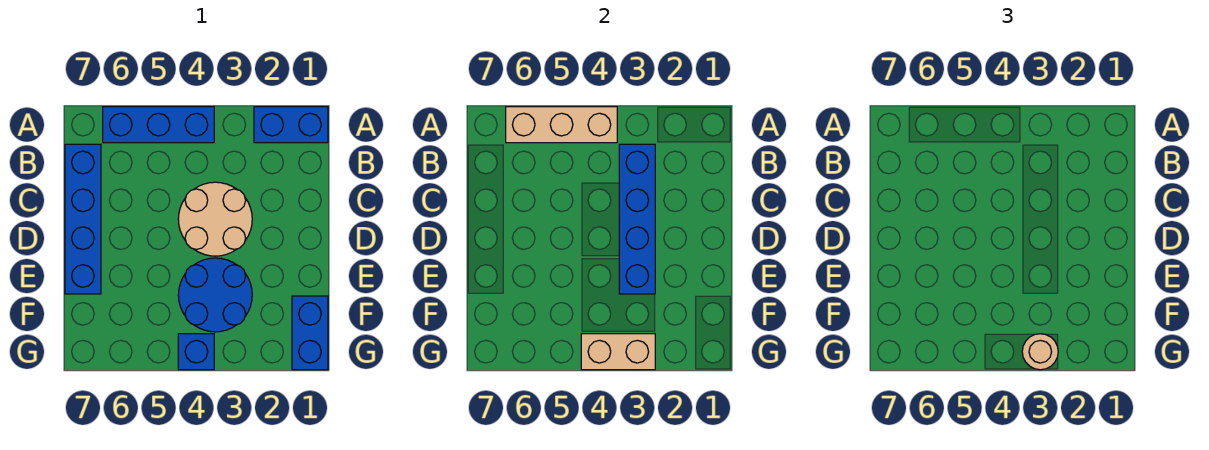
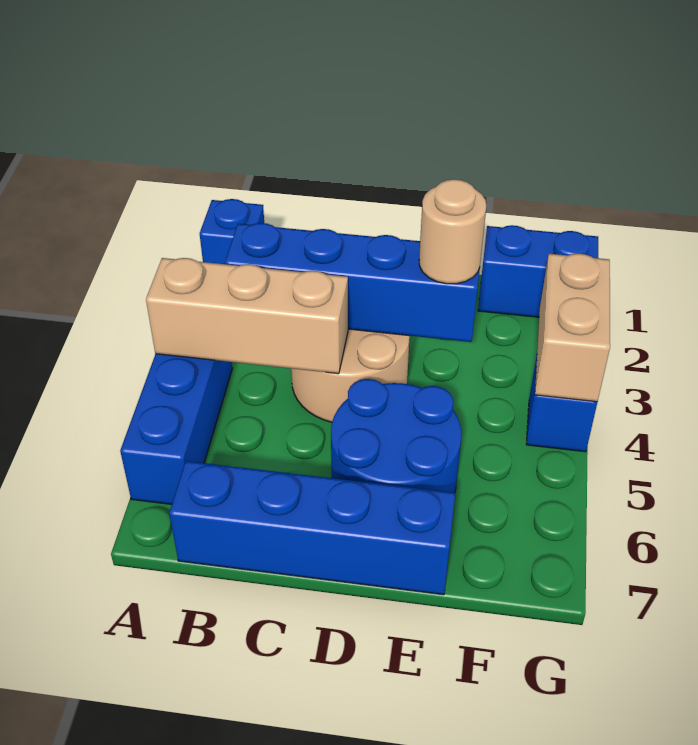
blue 1x2 brick [254,107,328,143] -> blue 1x1 brick [200,199,264,264]
tan 1x3 brick [506,107,617,143] -> tan 1x3 brick turned to [146,258,348,374]
blue 2x2 round brick [178,258,252,332] -> blue 2x2 round brick moved to [331,379,461,493]
tan 1x1 round brick [1022,334,1058,370] -> tan 1x1 round brick moved to [419,179,486,284]

